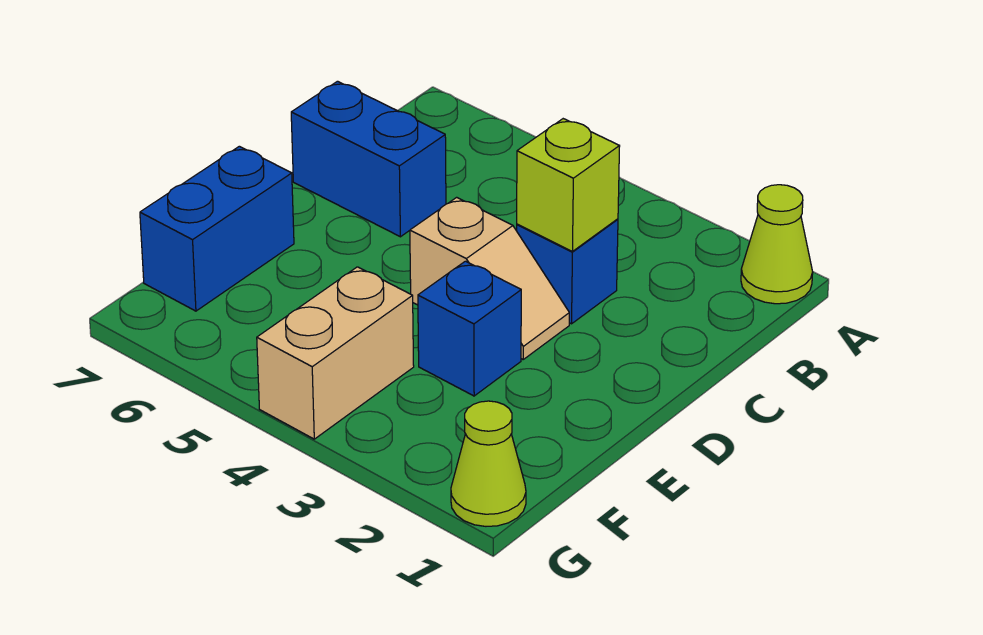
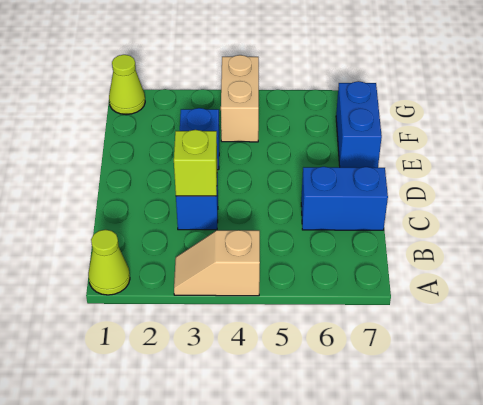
tan 1x2 slope [410,197,569,359] -> tan 1x2 slope moved to [174,230,260,296]

